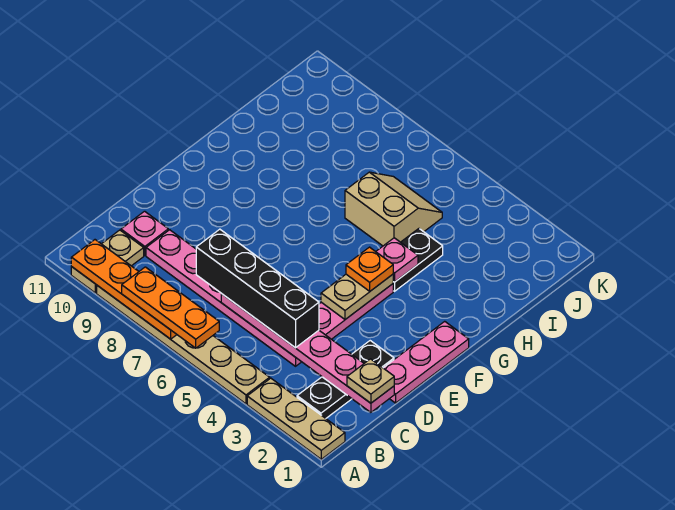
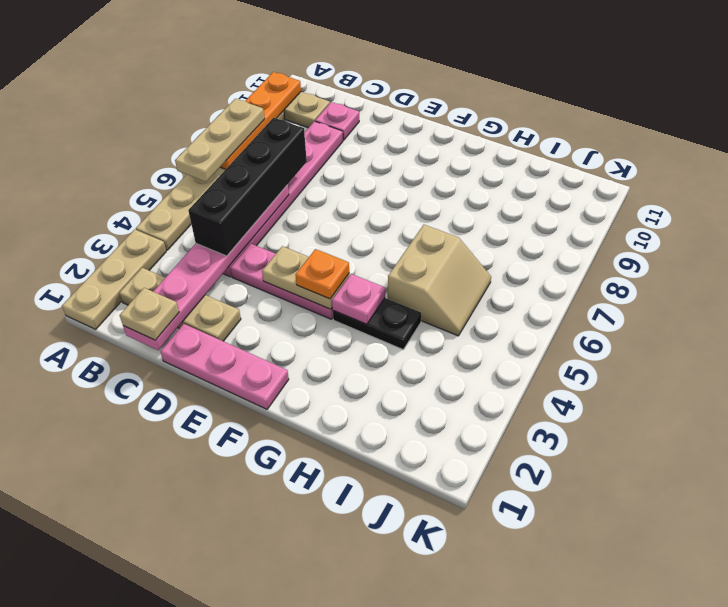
orange 1x3 plate [122,267,219,348] -> tan 1x3 plate [175,99,265,182]
black 1x3 plate [297,341,394,418] -> tan 1x3 plate [119,268,241,341]

